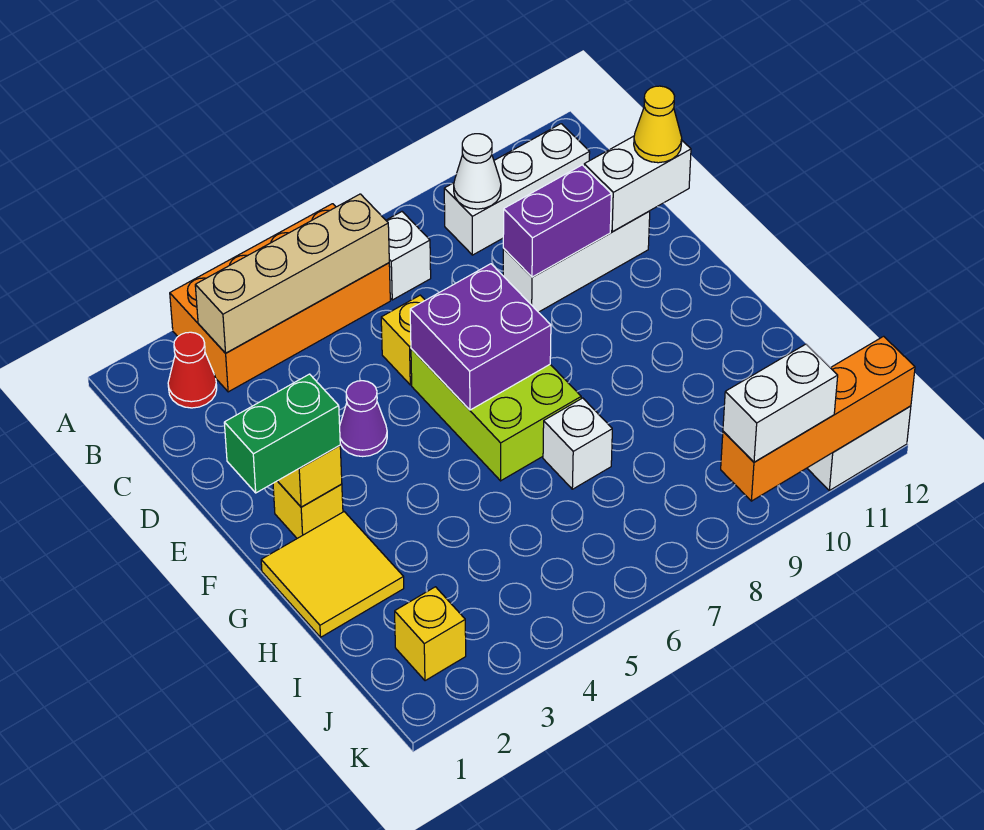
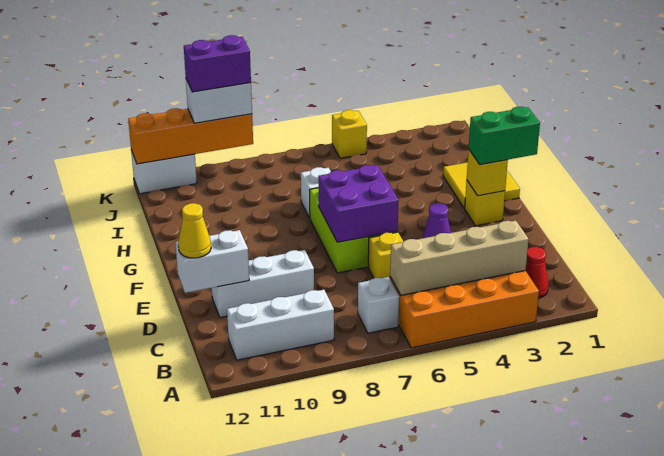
white 1x1 cone [454,134,501,209] -> none
purple 1x2 brick [503,165,611,277] -> purple 1x2 brick moved to [184,35,251,92]
yellow 1x1 brick [395,587,466,681] -> yellow 1x1 brick moved to [332,110,367,158]

